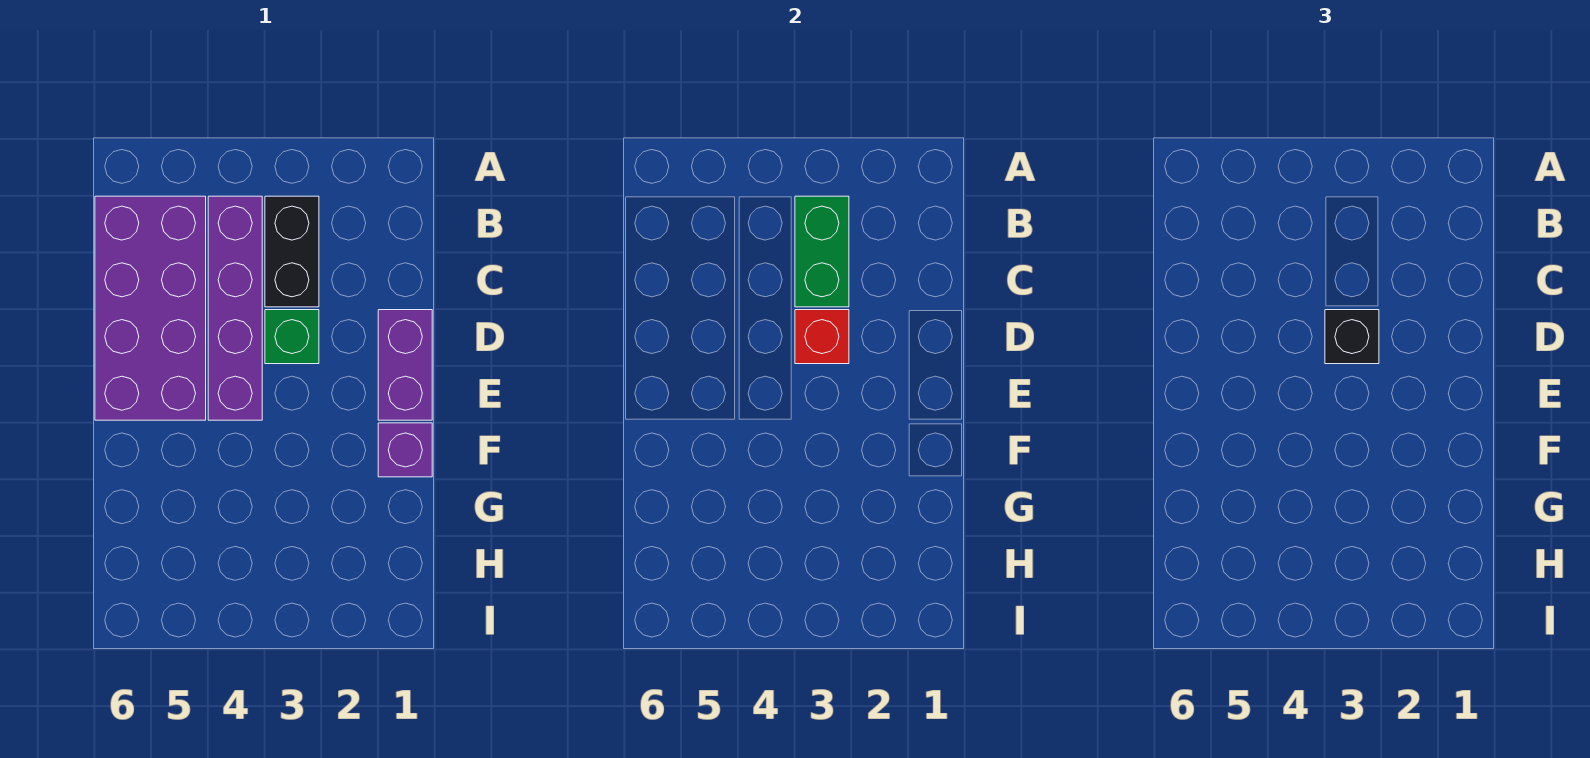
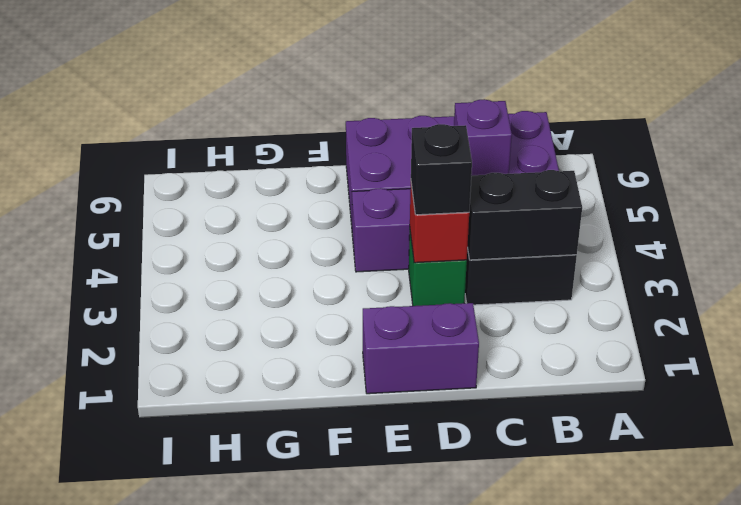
green 1x2 brick [795,196,849,307] -> black 1x2 brick [467,170,582,260]
purple 1x1 brick [378,423,432,477] -> purple 1x1 brick moved to [454,99,512,175]

